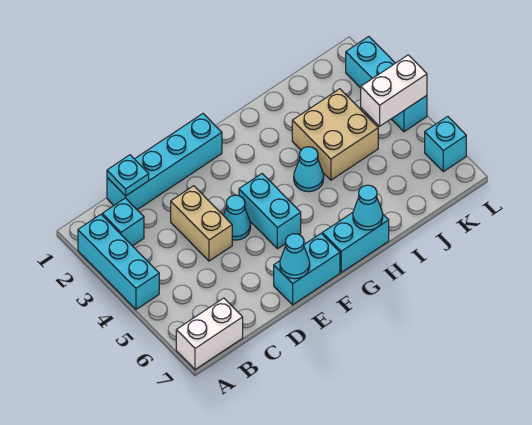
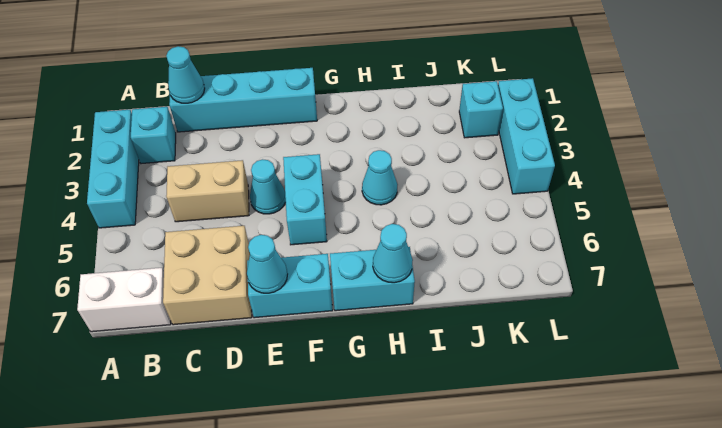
cyan 1x1 plate [107,155,149,196] -> cyan 1x1 cone [166,46,205,103]
tan 1x2 brick [171,186,232,261] -> tan 1x2 brick turned to [166,160,249,222]
tan 2x2 brick [292,89,378,180] -> tan 2x2 brick moved to [163,226,252,325]
white 1x2 brick [361,55,427,126] -> none
cyan 1x1 brick [425,116,466,172] -> cyan 1x1 brick moved to [459,81,503,138]

